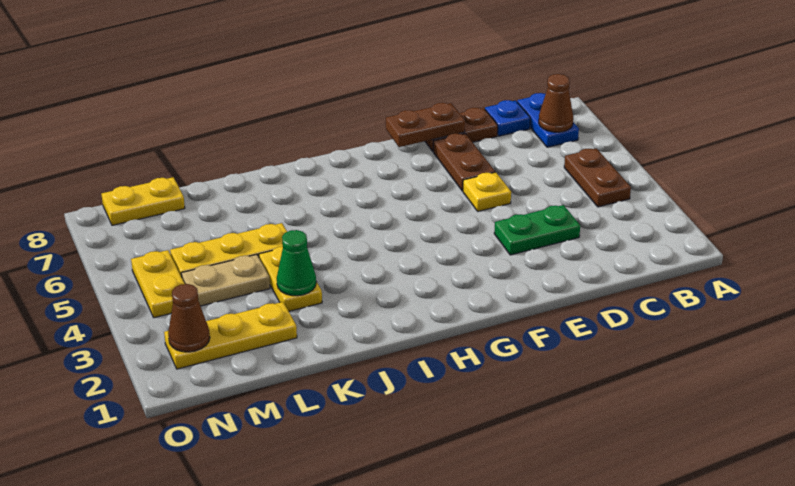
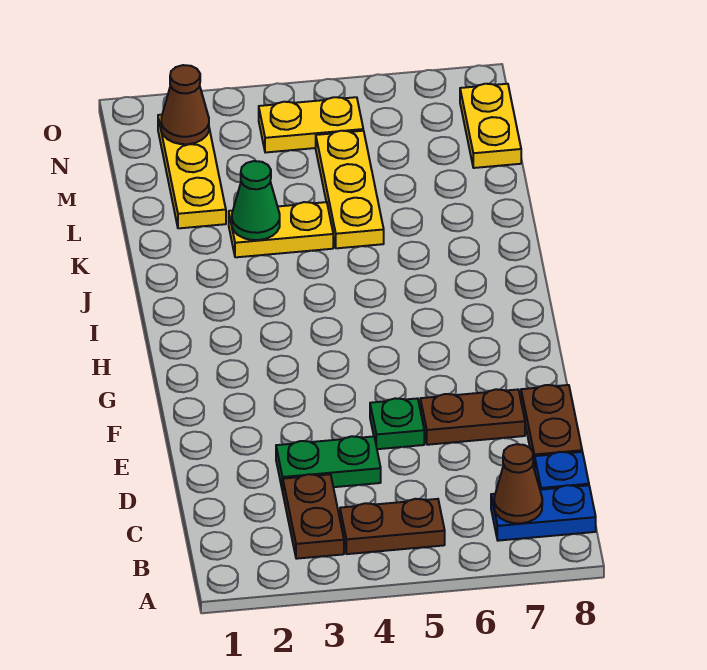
green 1x2 plate [494,205,580,255] -> green 1x2 plate turned to [276,436,381,491]
yellow 1x1 plate [463,172,511,211] -> green 1x1 plate [370,398,424,449]
brown 1x2 plate [386,103,465,147] -> brown 1x2 plate moved to [283,474,344,559]
tan 1x2 plate [181,254,270,306] -> none

